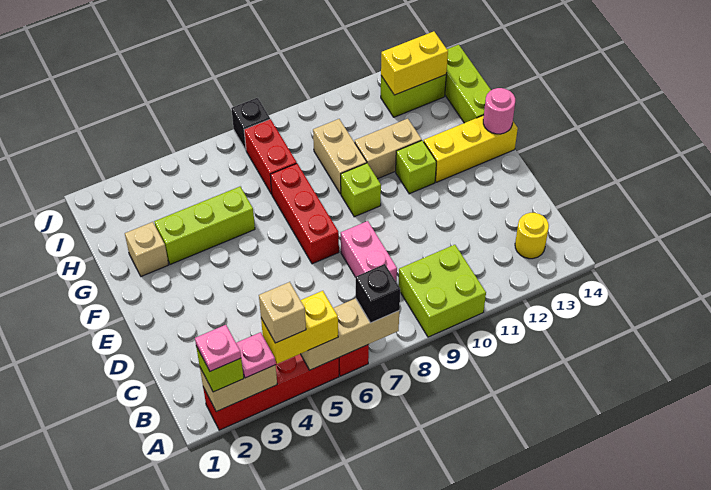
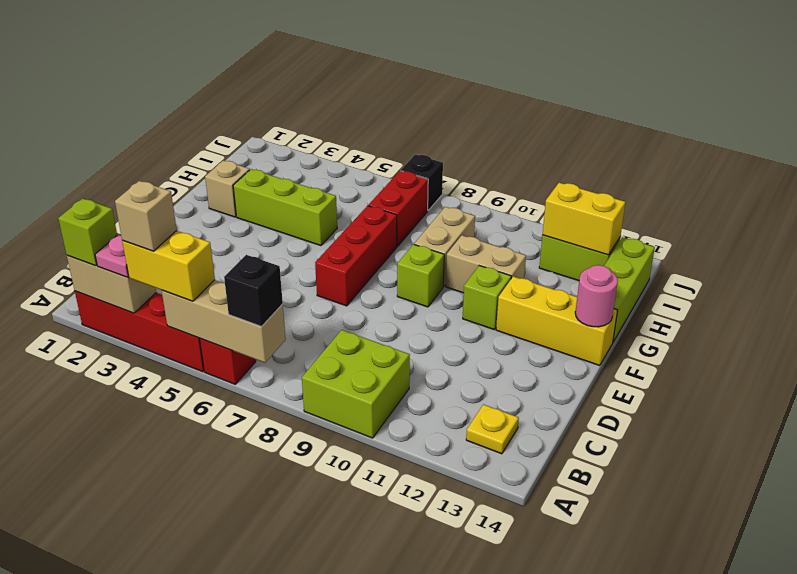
pink 1x1 plate [195,325,241,371] -> none
yellow 1x1 round brick [515,213,549,259] -> yellow 1x1 plate [466,404,519,454]
pink 1x2 brick [341,221,397,281] -> none

